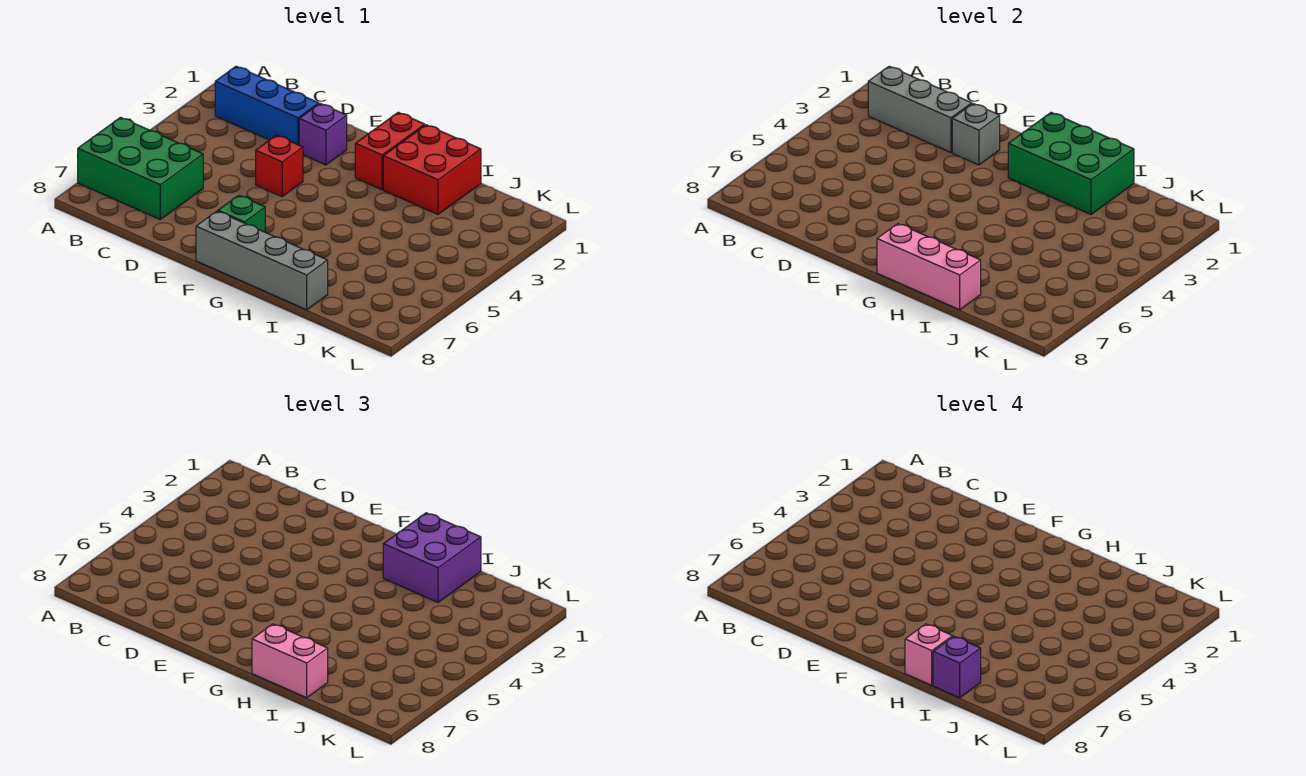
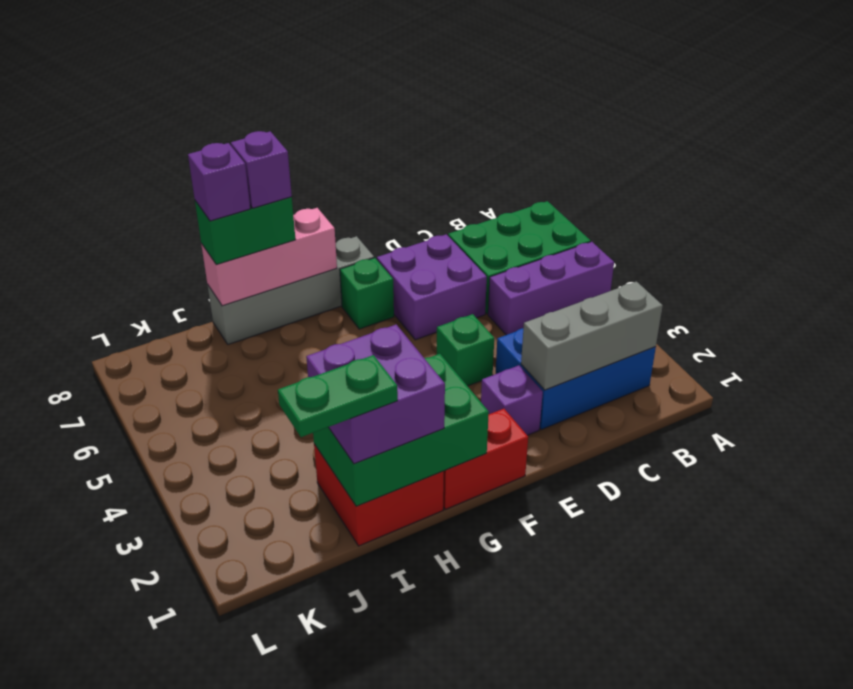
none -> purple 1x3 brick [488,242,614,335]
blue 1x3 brick [215,66,319,145] -> blue 2x3 brick [496,328,656,429]
none -> purple 2x2 brick [377,234,487,340]
grey 1x1 brick [952,104,1000,165] -> none
red 1x1 brick [256,135,303,197] -> green 1x1 brick [437,314,494,386]
red 1x2 brick [355,112,425,190] -> red 1x2 brick turned to [443,409,528,509]
pink 1x2 brick [252,624,328,698] -> green 1x2 brick [195,197,296,265]
pink 1x1 brick [905,624,953,685] -> purple 1x1 brick [231,131,292,208]
none -> green 1x2 plate [278,355,398,437]

